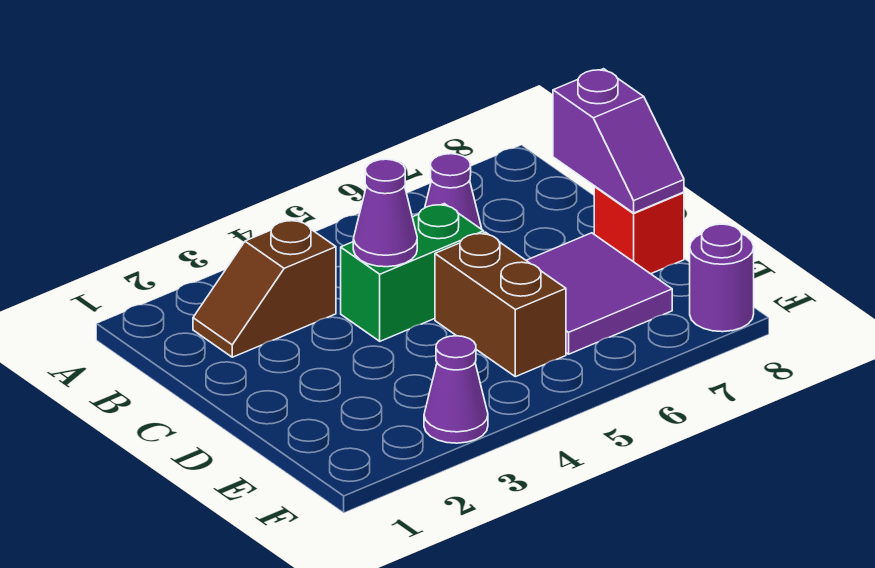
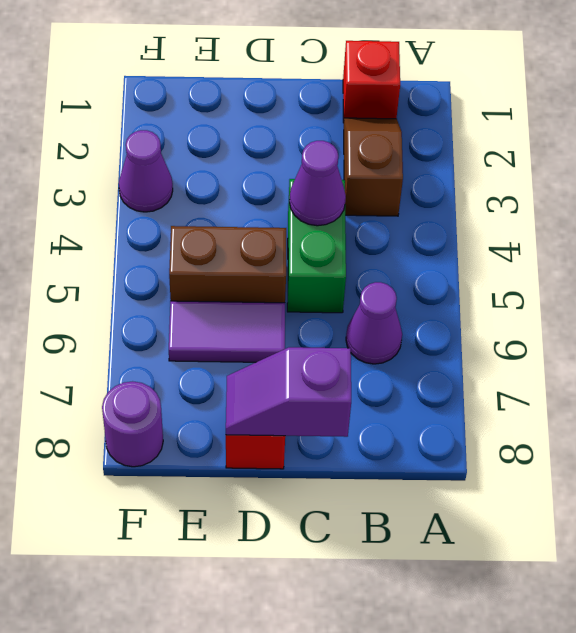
none -> red 1x1 brick [343,41,400,122]
purple 2x2 tile [526,233,672,354] -> purple 1x2 tile [169,301,285,362]

